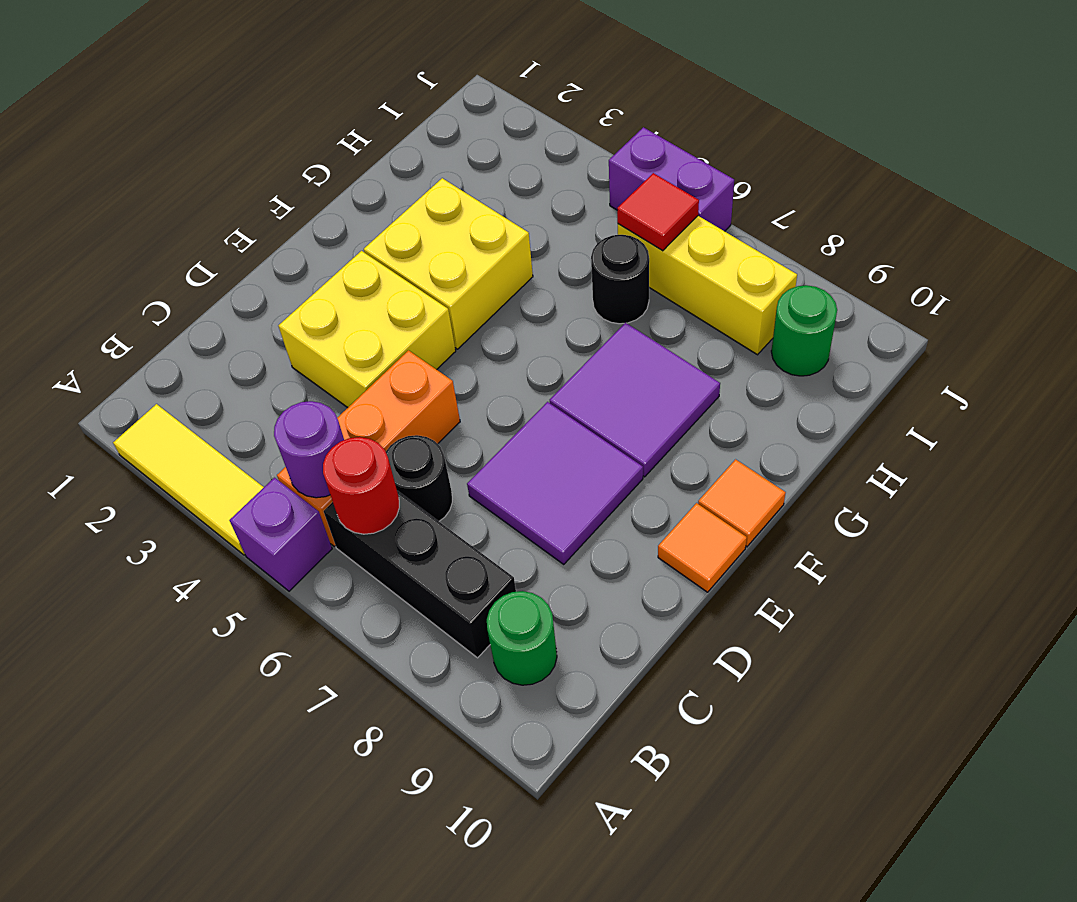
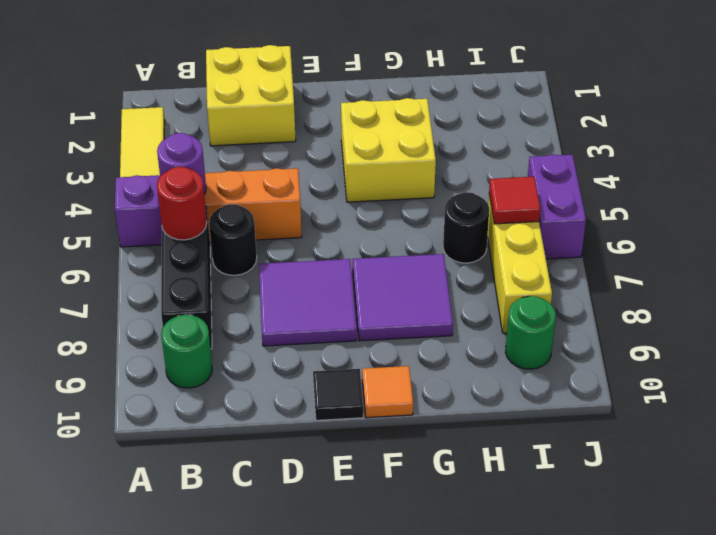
yellow 2x2 brick [278,251,456,408] -> yellow 2x2 brick moved to [206,45,296,146]
orange 1x1 tile [658,503,747,592] -> black 1x1 tile [313,369,363,420]

